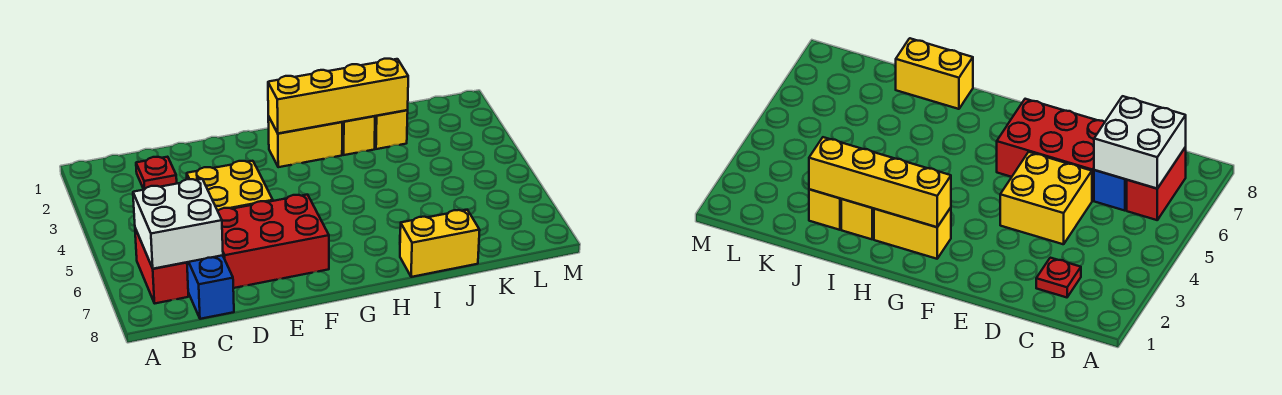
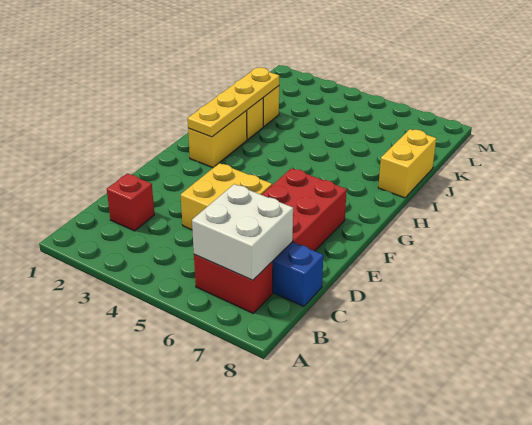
red 1x1 plate [136,157,177,190] -> red 1x1 brick [107,174,154,231]
yellow 1x4 brick [268,59,408,134] -> yellow 1x4 plate [188,68,279,137]

